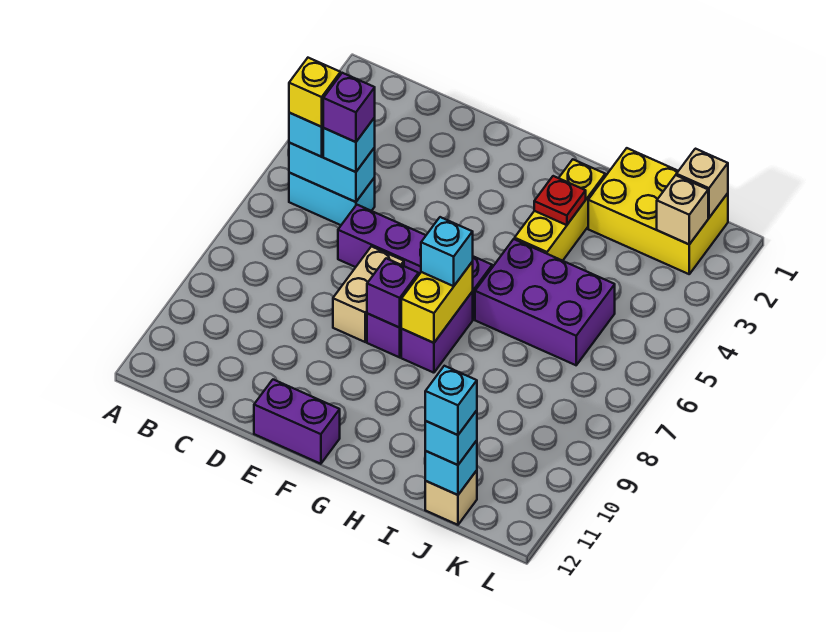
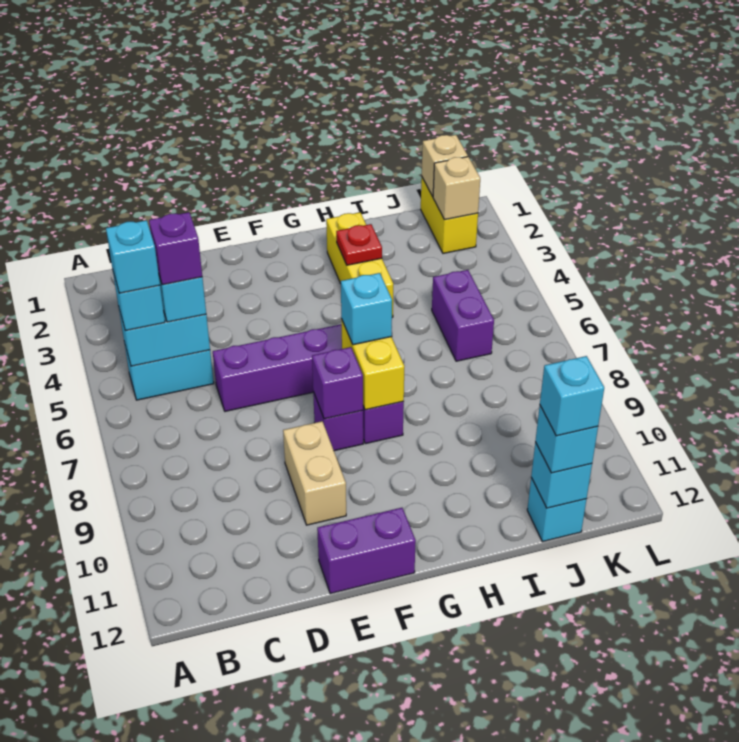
yellow 1x1 brick [289,58,340,127] -> cyan 1x1 brick [106,220,160,293]
tan 1x2 brick [333,246,404,342] -> tan 1x2 brick moved to [283,421,346,525]
purple 2x3 brick [475,239,615,365] -> purple 1x2 brick [432,270,494,361]
yellow 2x3 brick [588,148,728,274] -> yellow 1x2 brick [421,178,478,253]
tan 1x1 brick [425,470,477,525] -> cyan 1x1 brick [527,478,587,542]

